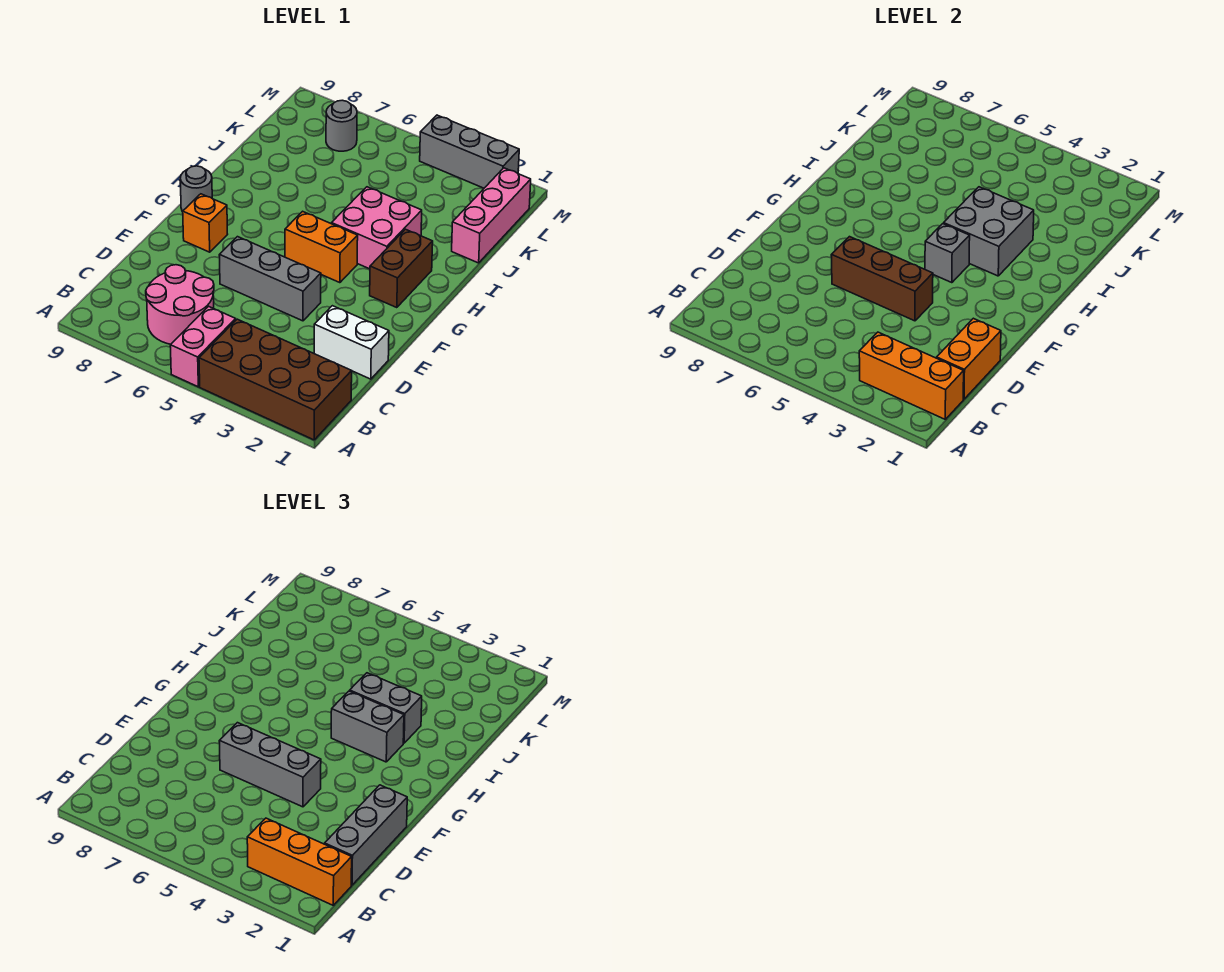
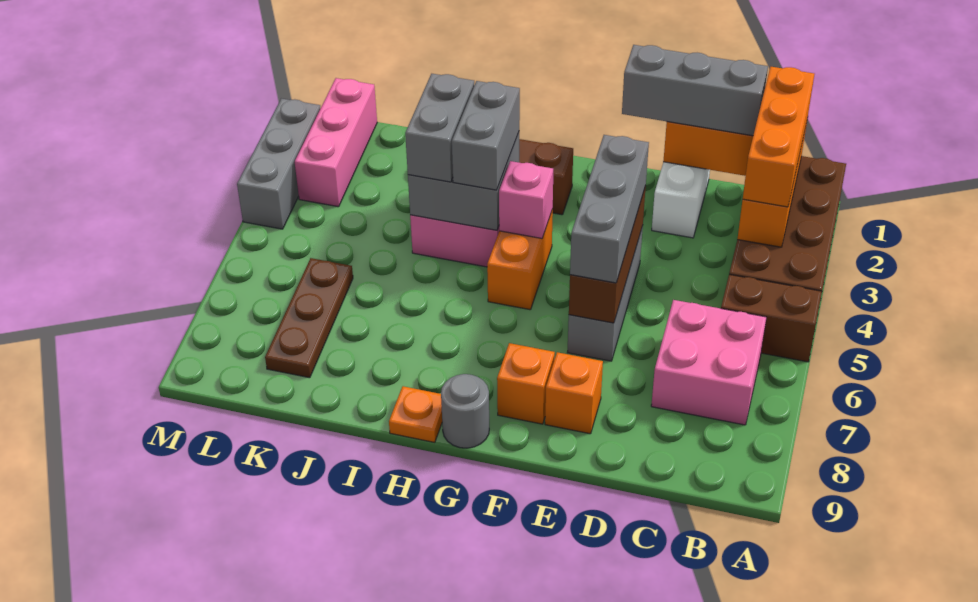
pink 1x2 brick [170,306,236,387] -> brown 1x2 brick [721,274,822,362]
pink 2x2 round brick [146,265,214,344] -> pink 2x2 brick [651,300,767,425]
none -> orange 1x1 brick [545,352,603,434]
grey 1x1 brick [925,224,970,283] -> pink 1x1 brick [499,161,553,238]
none -> orange 1x1 plate [389,386,442,442]
pink 1x3 brick [452,168,531,263] -> pink 1x3 brick turned to [295,78,377,207]
none -> brown 1x3 plate [265,258,353,378]
grey 1x1 round brick [326,100,357,151] -> none

